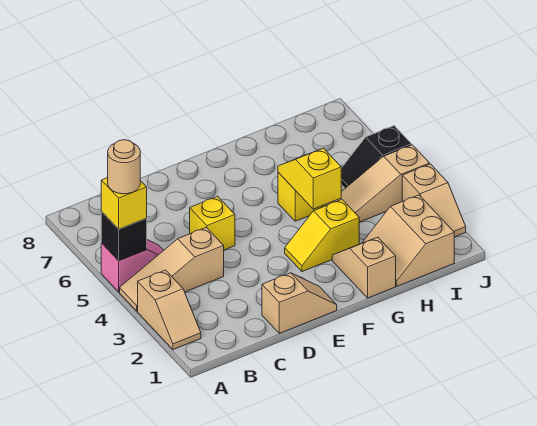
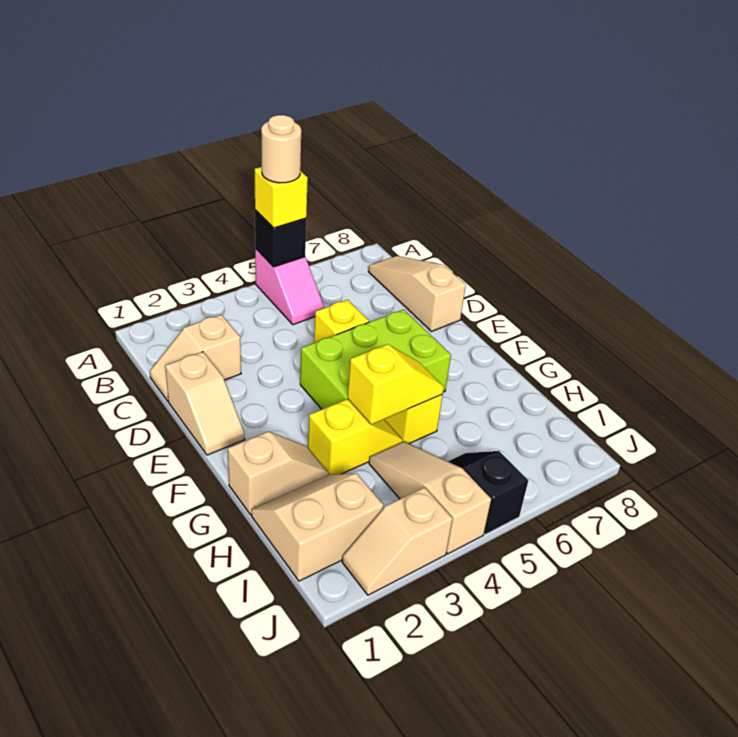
tan 1x2 slope [138,270,201,350] -> tan 1x2 slope moved to [150,315,241,401]
tan 1x3 slope [120,227,224,311] -> tan 1x3 slope moved to [368,256,466,331]
none -> lime 2x3 brick [300,310,451,409]
yellow 1x2 slope [285,200,359,271] -> yellow 1x2 slope turned to [308,399,403,475]

